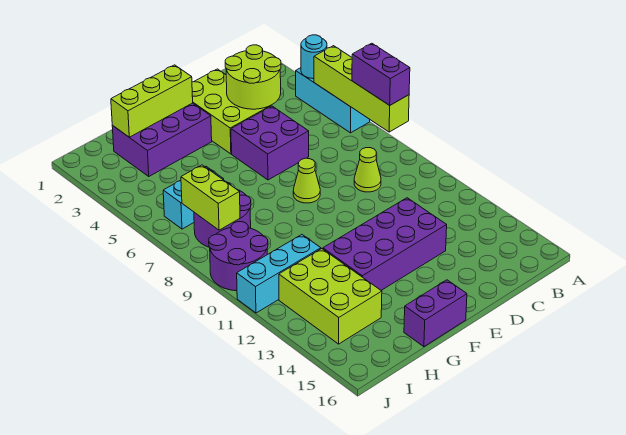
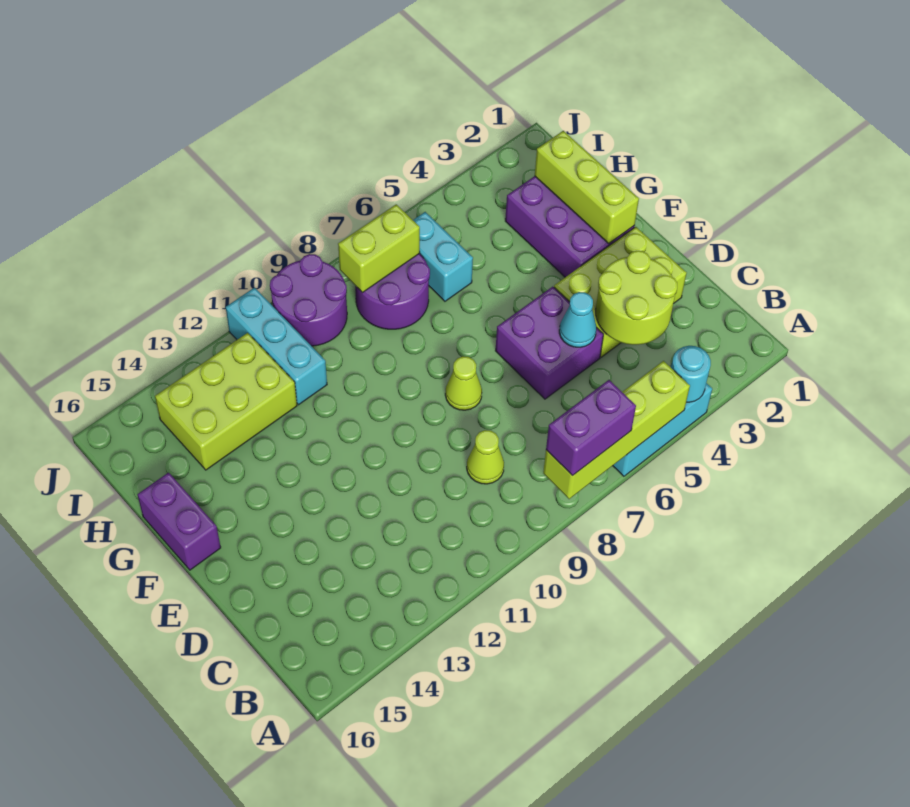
none -> cyan 1x1 cone [559,292,596,347]
purple 2x4 brick [323,198,447,290] -> none

